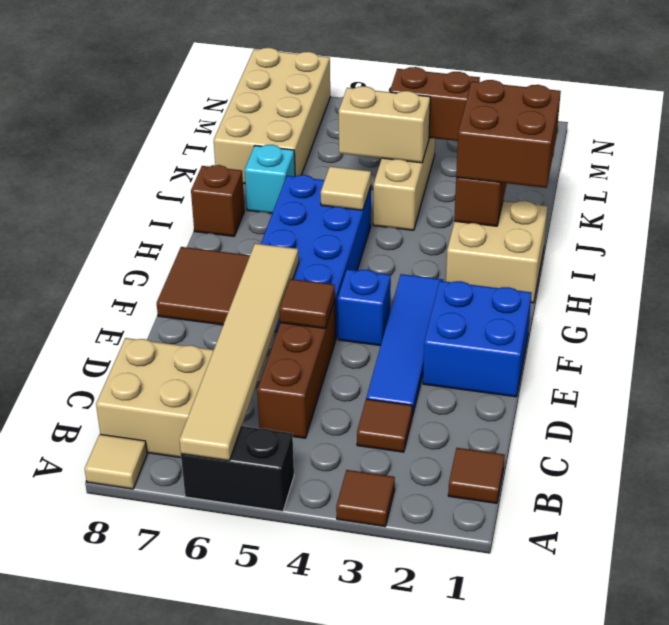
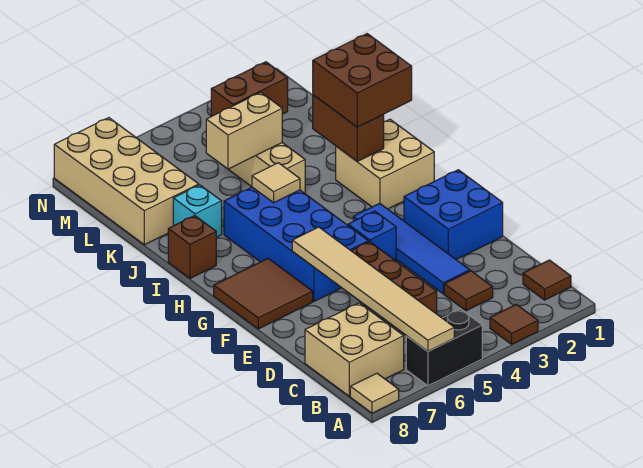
brown 1x1 tile [280,279,335,328] -> none

